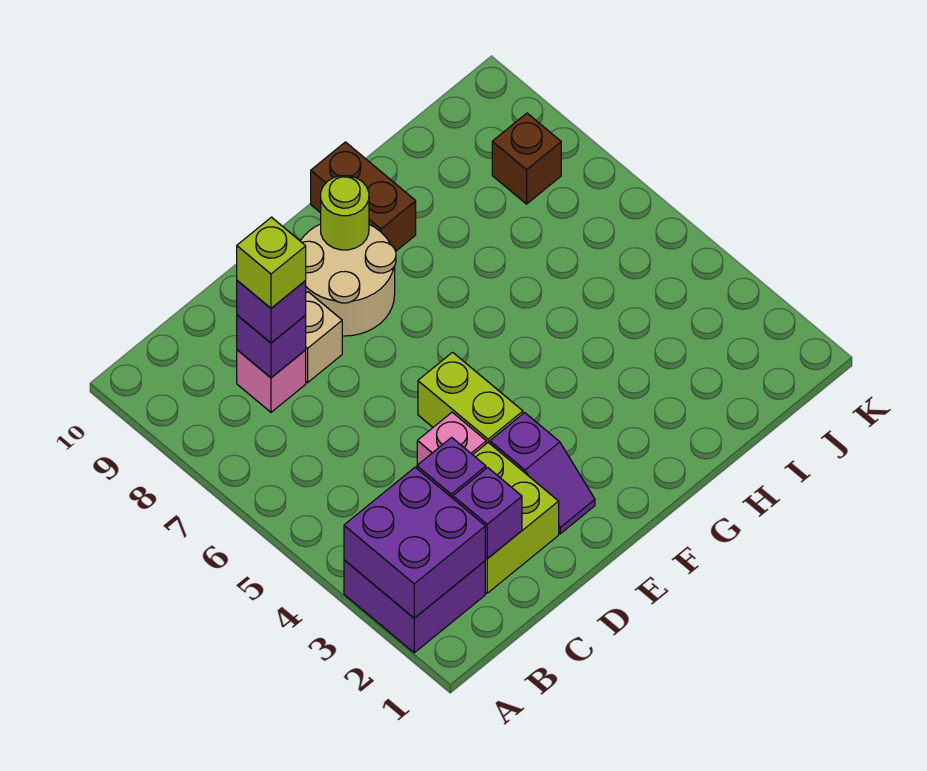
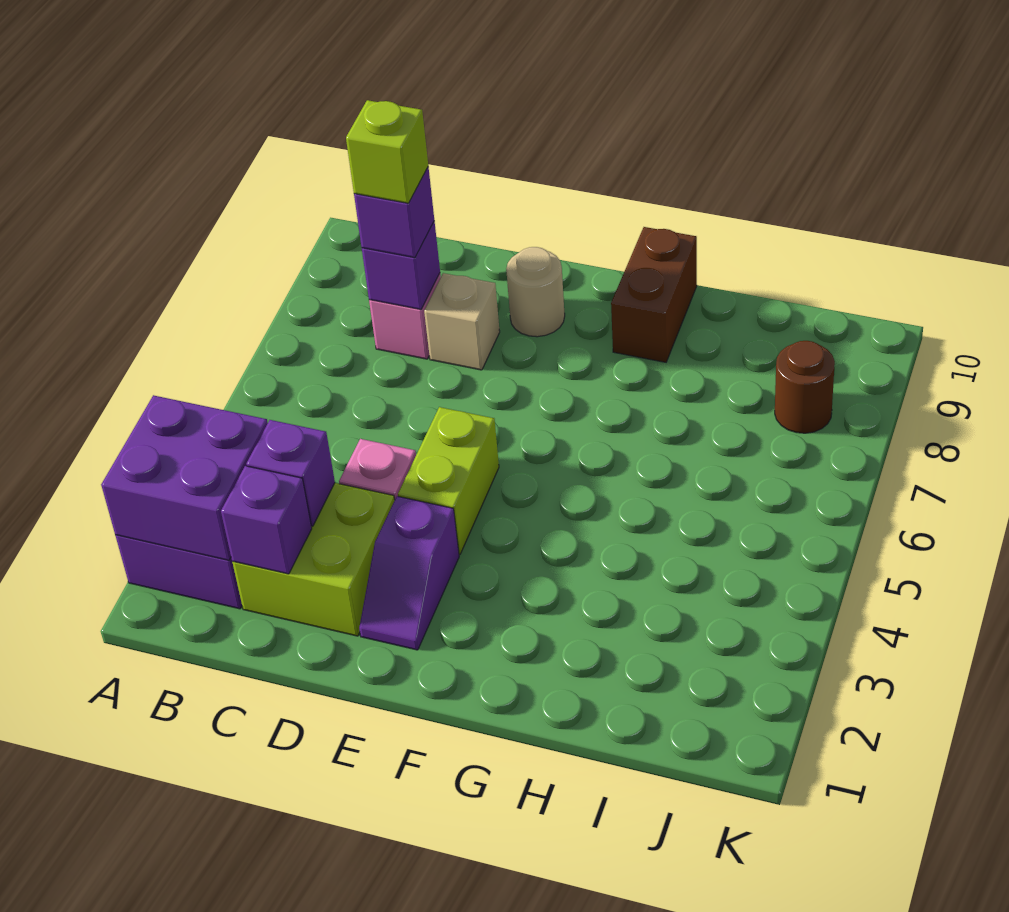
tan 2x2 round brick [301,224,396,336] -> tan 1x1 round brick [506,247,565,337]
lime 1x1 round brick [321,176,369,250] -> none
brown 1x1 brick [492,113,561,204] -> brown 1x1 round brick [775,341,835,433]

